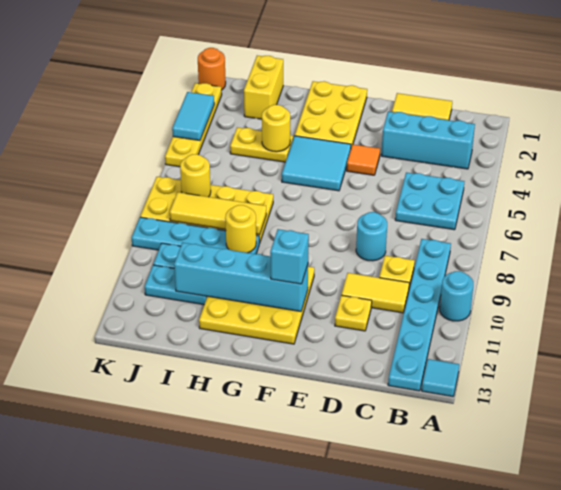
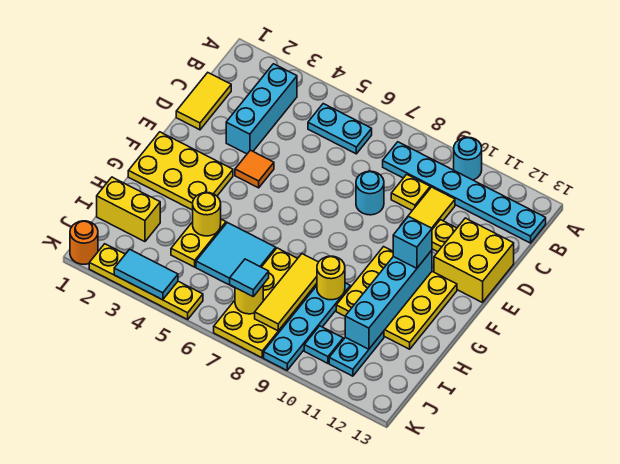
cyan 1x1 tile [422,359,459,397] -> cyan 1x1 tile moved to [230,259,269,296]
cyan 2x2 plate [395,172,465,230] -> cyan 1x2 plate [308,104,372,154]
none -> yellow 2x2 brick [434,218,514,303]
cyan 2x2 tile [282,136,351,191] -> cyan 2x2 tile moved to [196,223,276,288]

